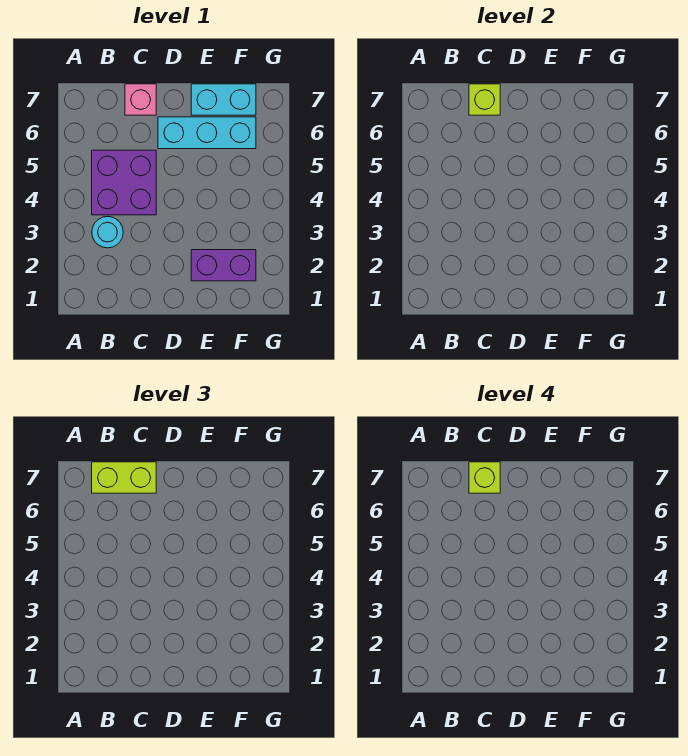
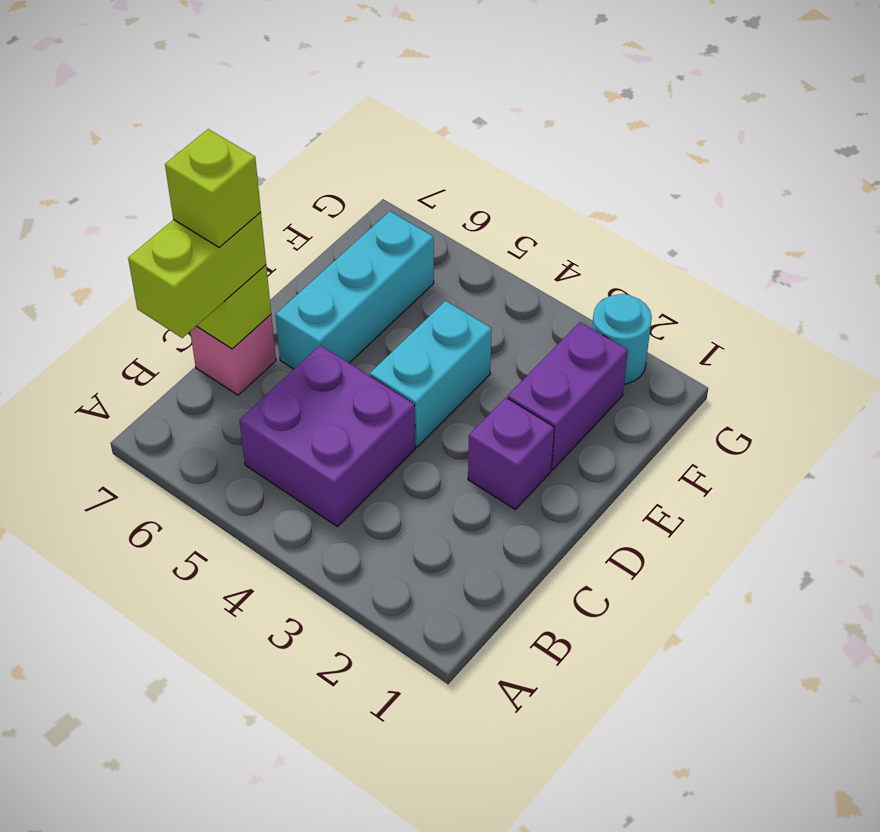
cyan 1x1 round brick [92,216,123,248] -> cyan 1x1 round brick moved to [592,294,652,384]
none -> purple 1x1 brick [468,398,554,509]
cyan 1x2 brick [191,84,256,115] -> cyan 1x2 brick moved to [370,301,492,447]

